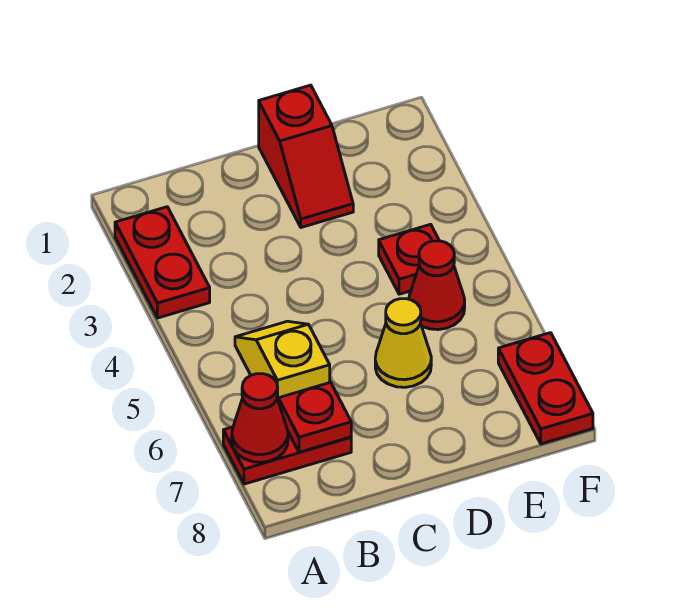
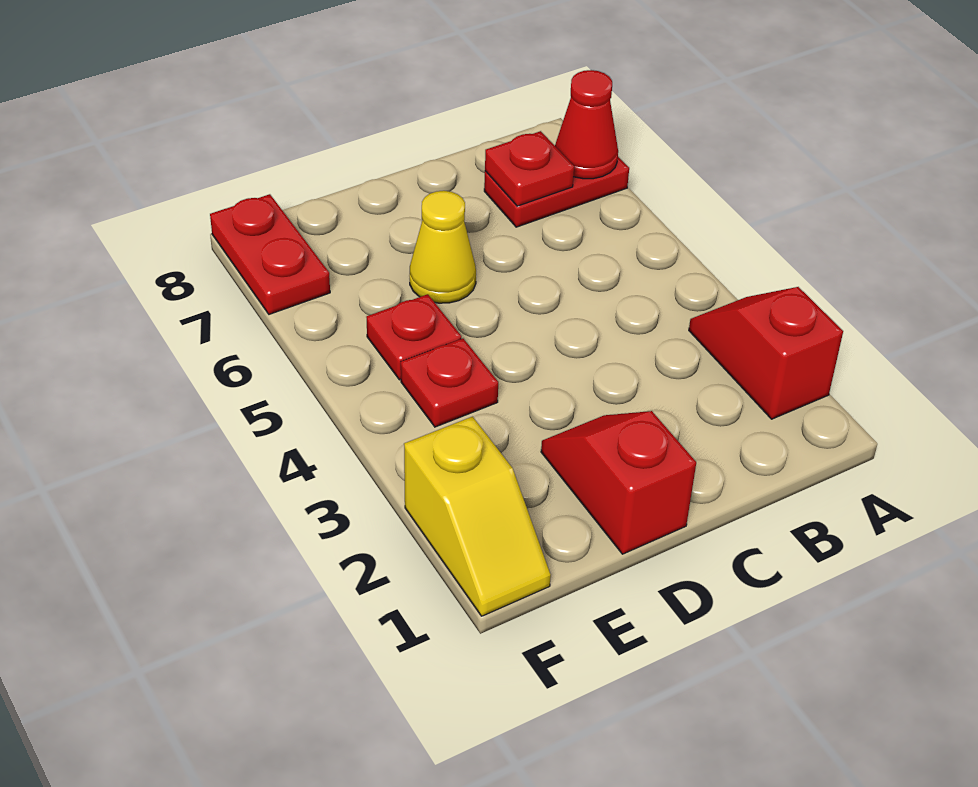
red 1x2 plate [115,207,210,318] -> red 1x2 slope [689,287,843,419]
yellow 1x2 slope [235,321,330,399] -> yellow 1x2 slope moved to [404,416,551,616]
red 1x1 cone [409,241,465,330] -> red 1x1 plate [366,294,461,380]

